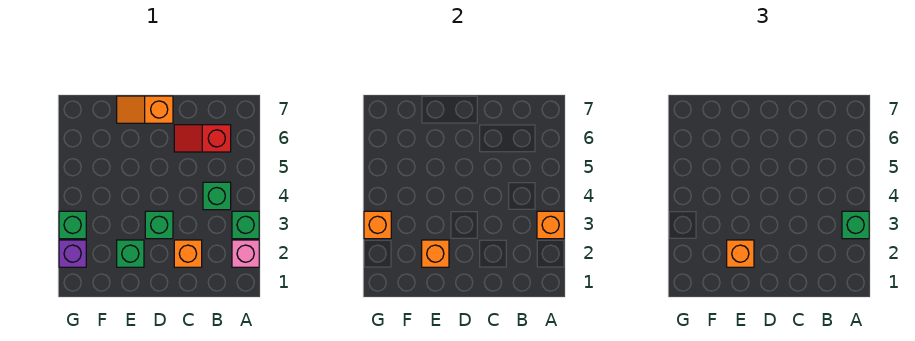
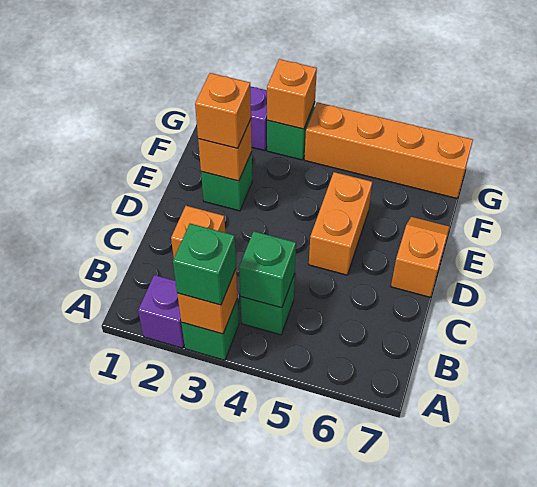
pink 1x1 brick [232,240,259,267] -> purple 1x1 brick [138,275,184,348]
red 1x2 slope [174,125,231,152] -> none
green 1x1 brick [145,211,173,239] -> green 1x1 brick moved to [239,231,296,308]
none -> orange 1x2 brick [309,172,372,275]
none -> orange 1x4 brick [305,102,473,198]

